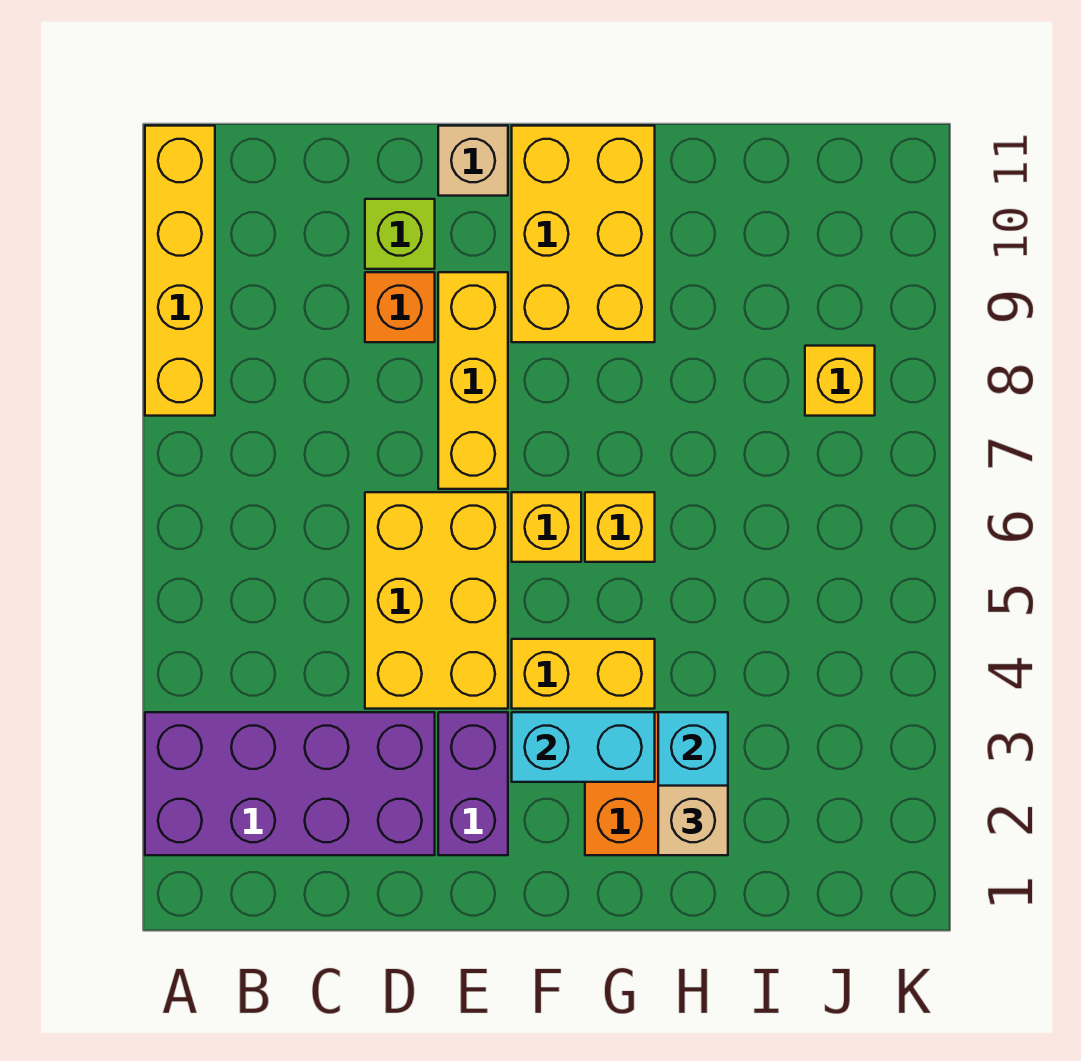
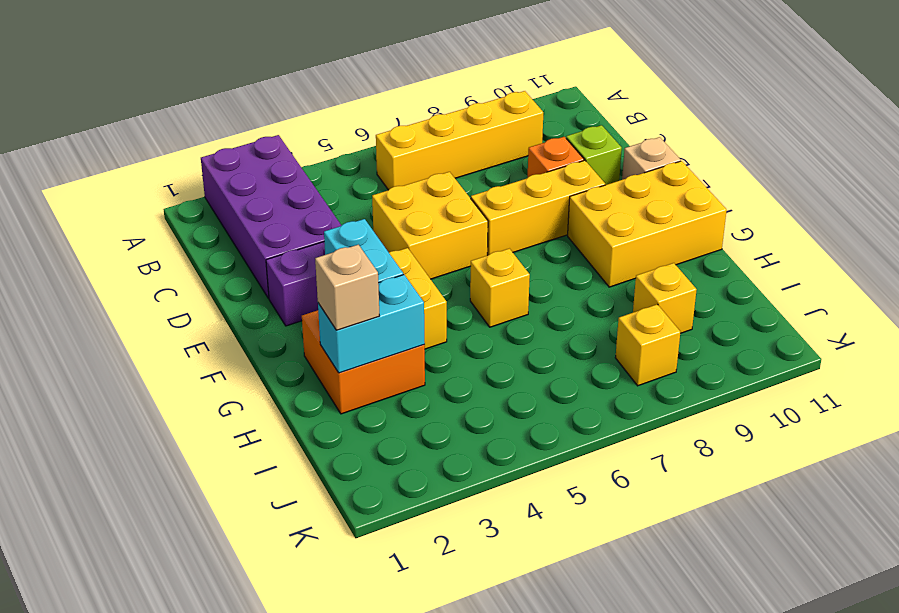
yellow 1x4 brick [145,126,215,416] -> yellow 1x4 brick moved to [376,91,543,190]
yellow 2x3 brick [365,492,508,709] -> yellow 2x2 brick [372,172,488,279]
yellow 1x1 brick [512,492,581,562] -> yellow 1x1 brick moved to [633,263,697,333]

